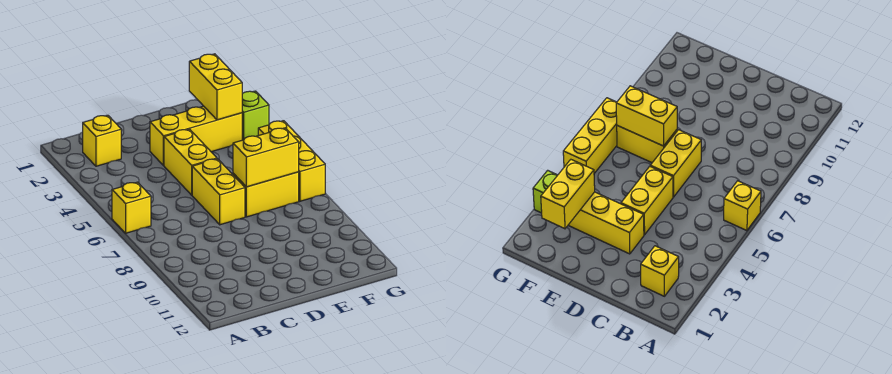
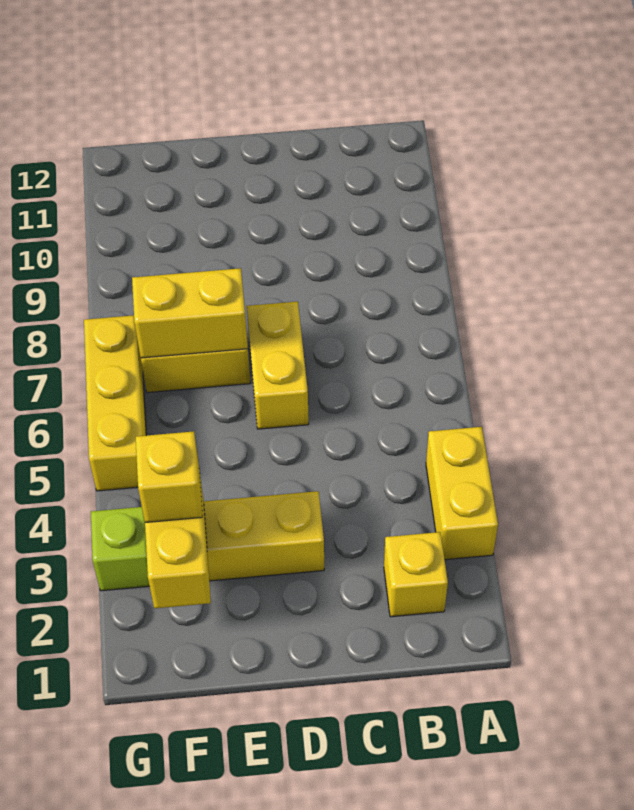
yellow 1x1 brick [112,182,151,233] -> yellow 1x1 brick moved to [136,431,203,522]
yellow 1x2 brick [164,129,217,195] -> yellow 1x2 brick moved to [426,427,498,560]

